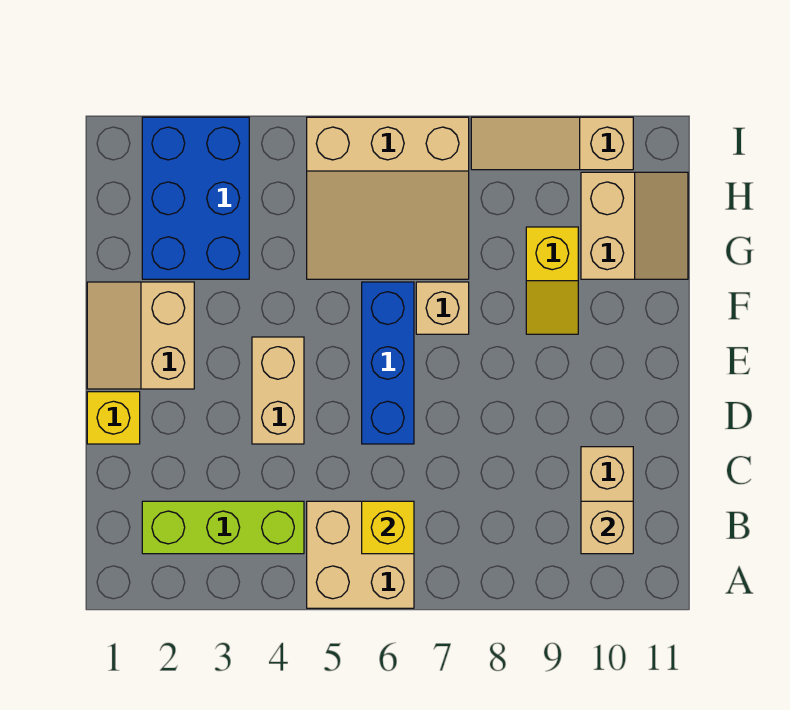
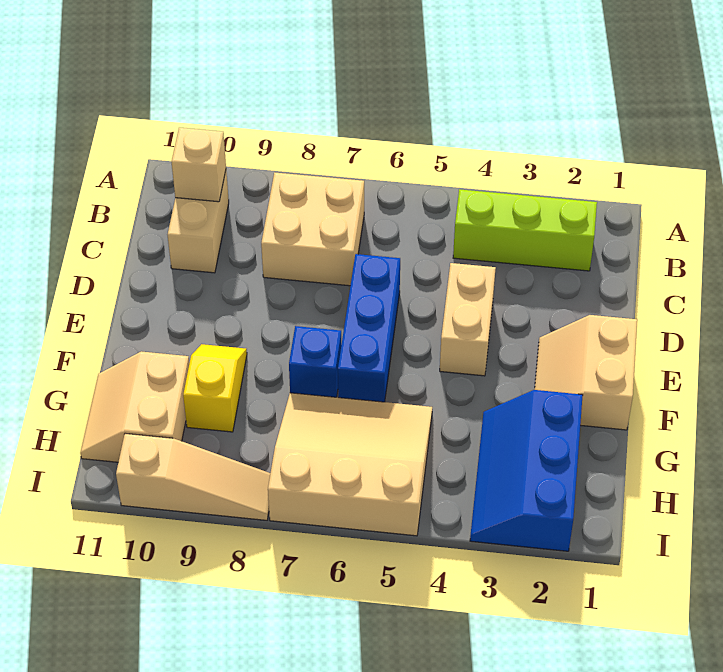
tan 2x2 brick [307,501,414,608] -> tan 2x2 brick moved to [261,173,364,286]
yellow 1x1 brick [362,501,414,554] -> none
yellow 1x1 brick [87,392,140,444] -> none
tan 2x2 slope [87,282,194,389] -> tan 2x2 slope turned to [535,315,637,430]
tan 1x1 brick [416,282,469,334] -> blue 1x1 brick [289,326,341,397]
blue 2x3 brick [142,117,249,279] -> blue 2x3 slope [470,390,583,551]

